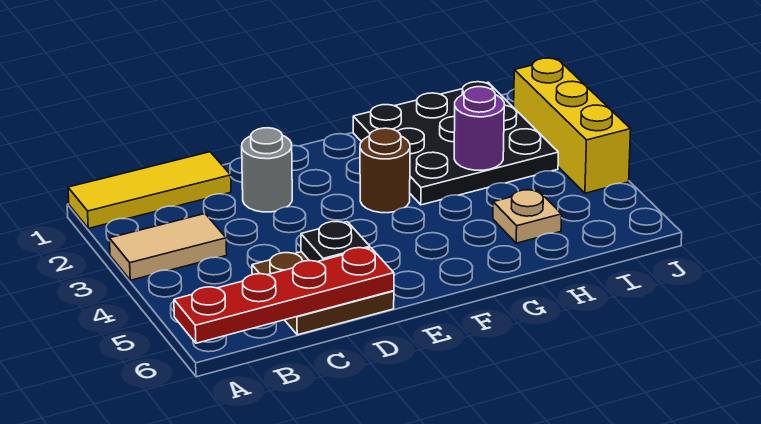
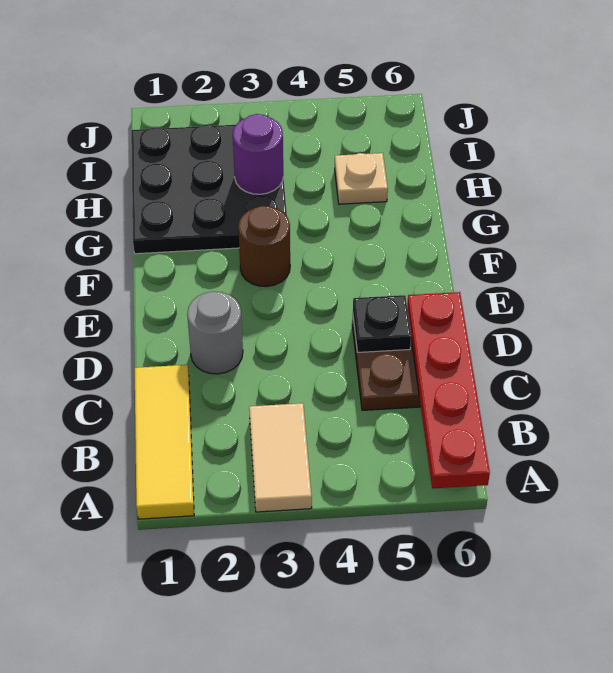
yellow 1x3 brick [514,58,631,193] -> none

